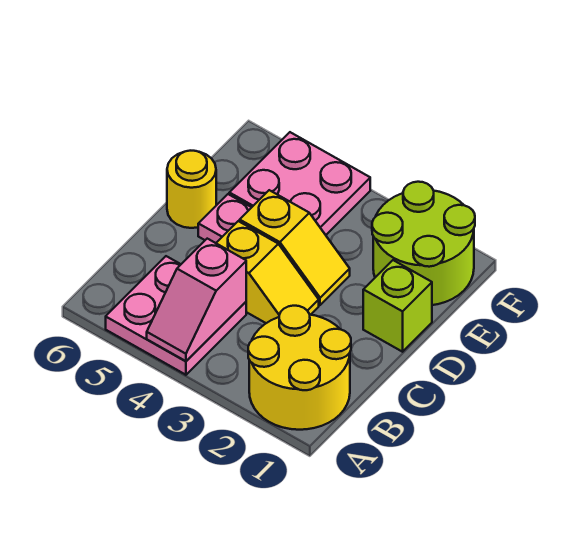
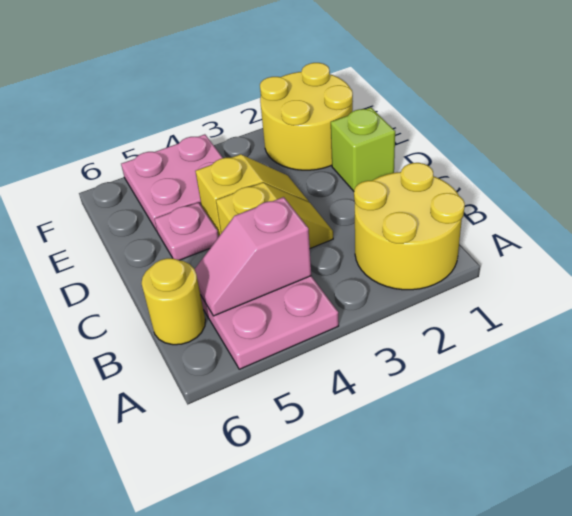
pink 1x2 slope [147,239,246,361] -> pink 1x2 slope turned to [195,197,311,316]
yellow 1x1 round brick [167,151,216,228] -> yellow 1x1 round brick moved to [142,258,205,345]
lime 2x2 round brick [372,182,475,305] -> yellow 2x2 round brick [260,63,353,170]

